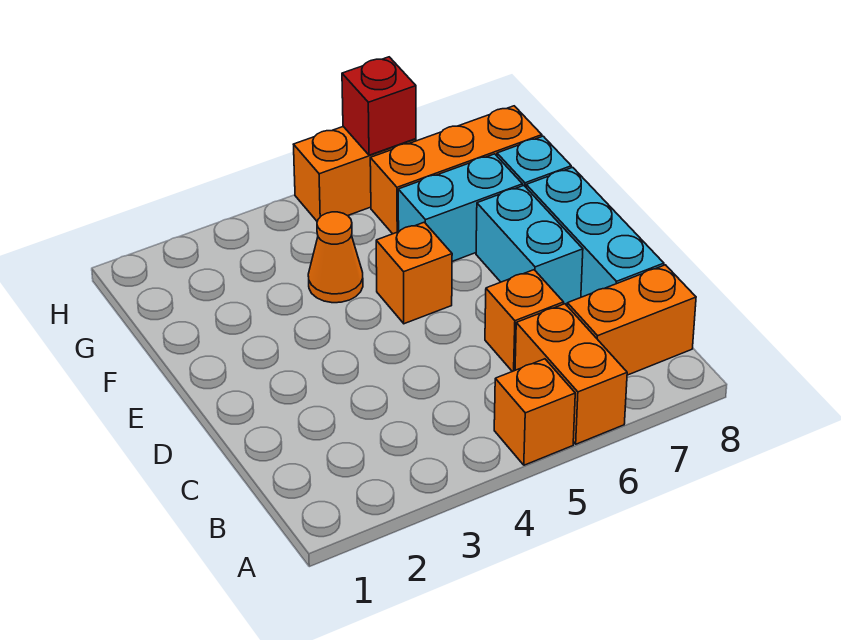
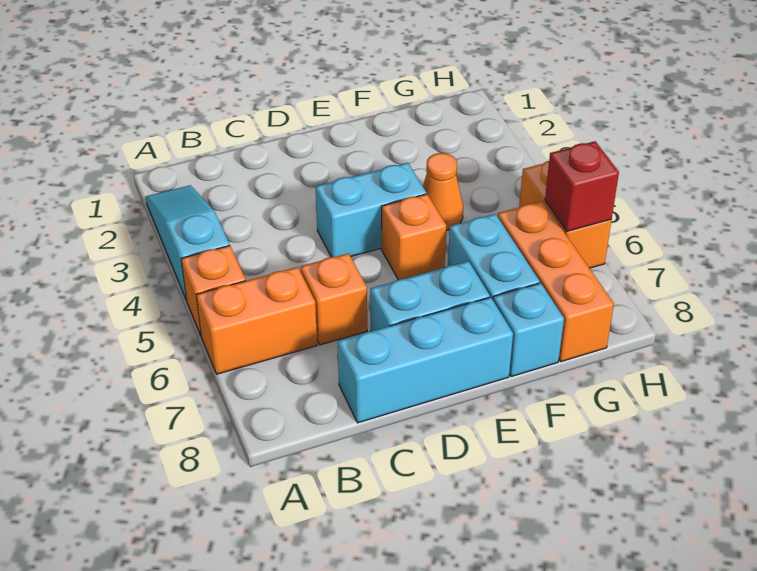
none -> cyan 1x3 slope [146,185,230,301]
orange 1x2 brick [567,265,696,375] -> none
none -> cyan 1x2 brick [315,163,426,257]

